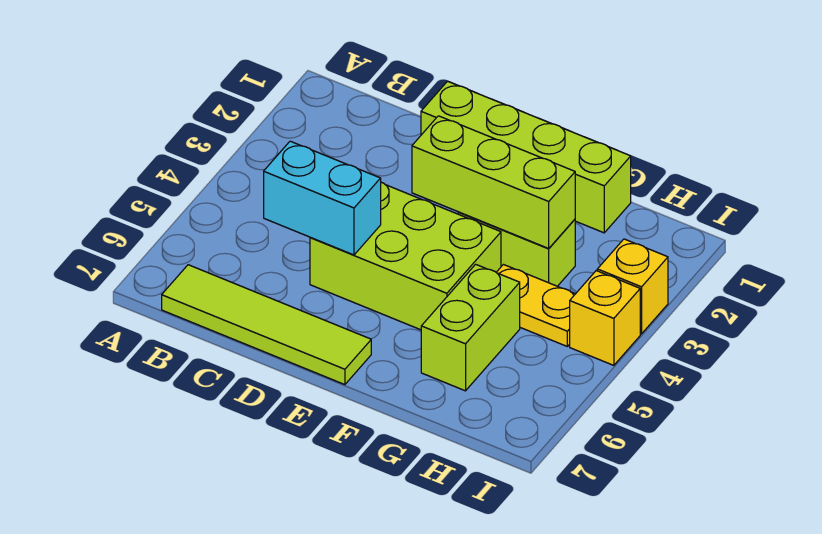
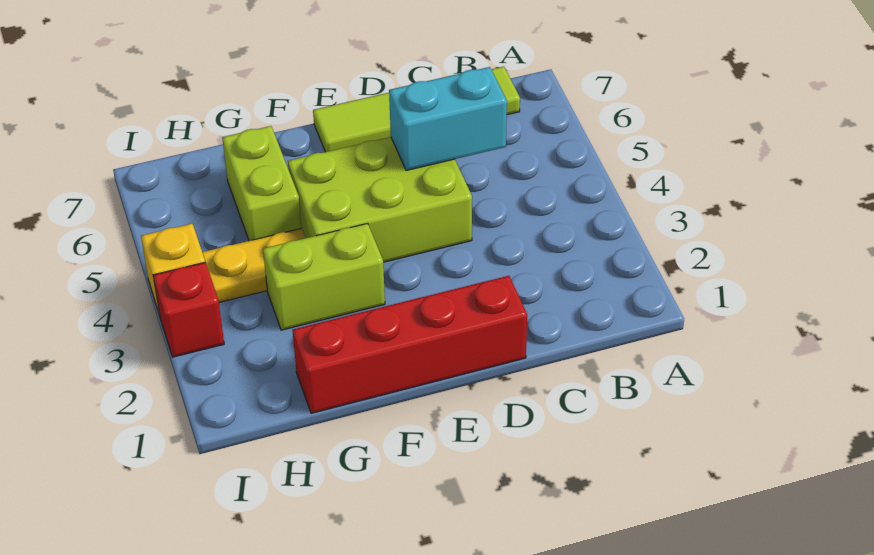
lime 1x4 brick [421,81,631,233] -> red 1x4 brick [293,276,527,413]
lime 1x3 brick [412,116,575,248] -> none
yellow 1x1 brick [597,239,668,334] -> red 1x1 brick [153,262,224,357]

